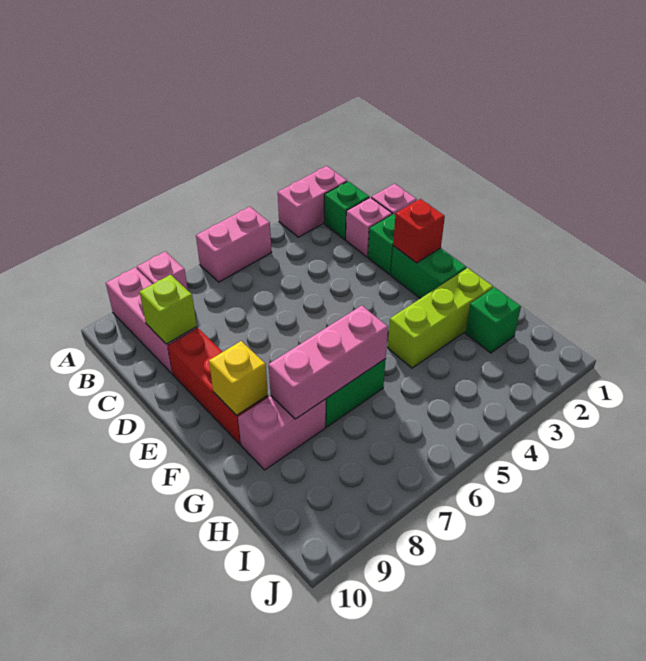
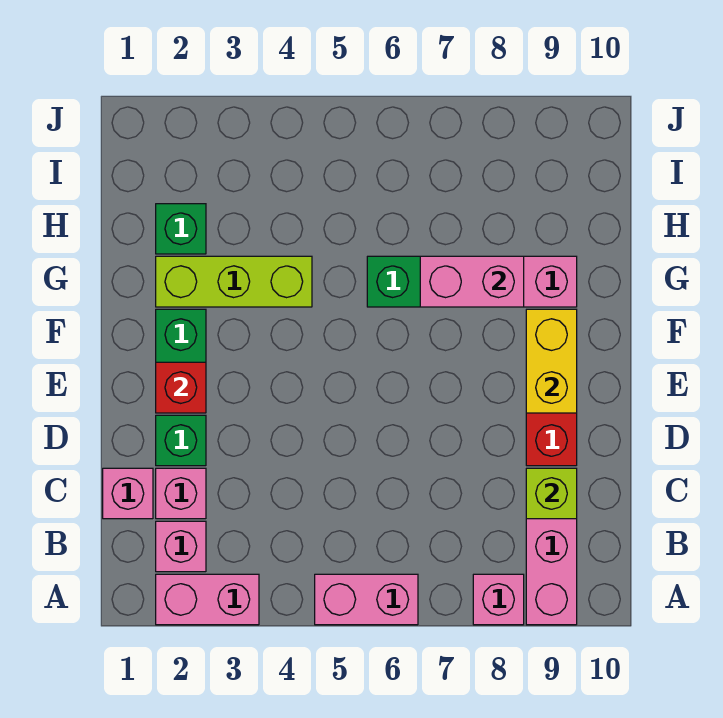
green 1x1 brick [324,181,369,240] -> pink 1x1 brick [156,521,206,572]
yellow 1x1 brick [209,341,268,415] -> yellow 1x2 brick [526,309,577,413]
pink 1x3 brick [269,305,388,419] -> pink 1x2 brick [420,256,524,307]

